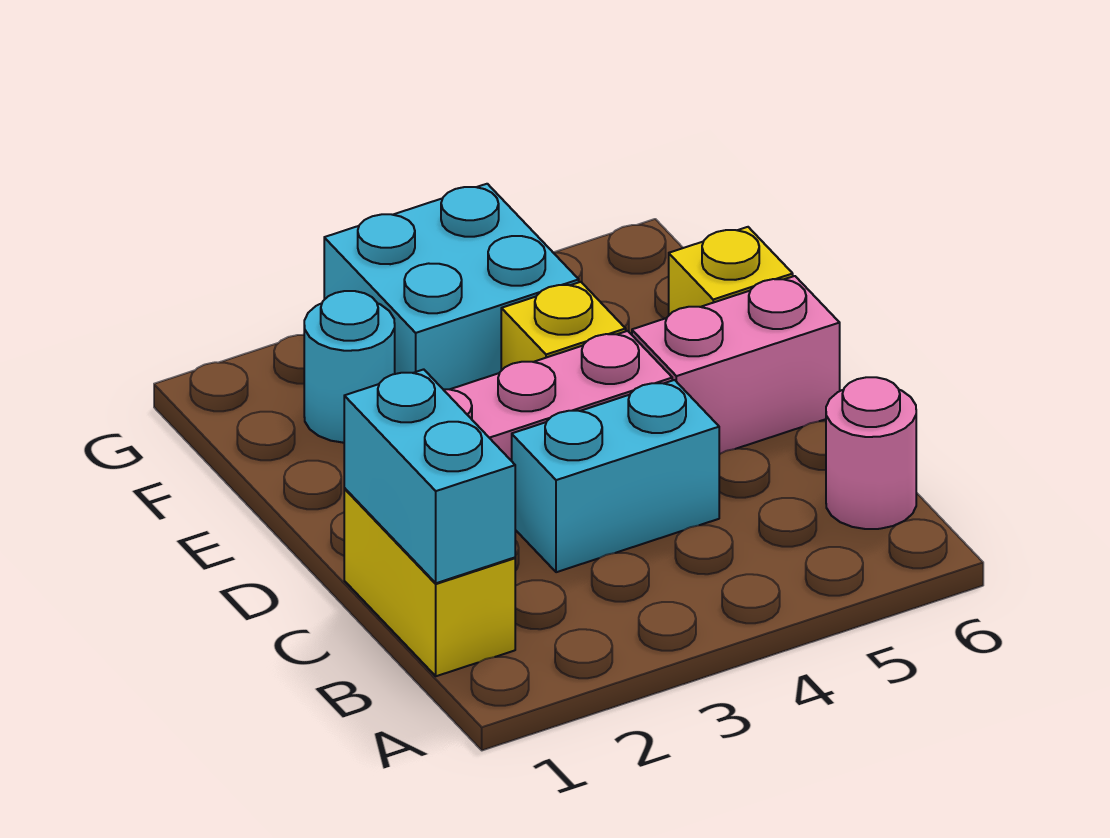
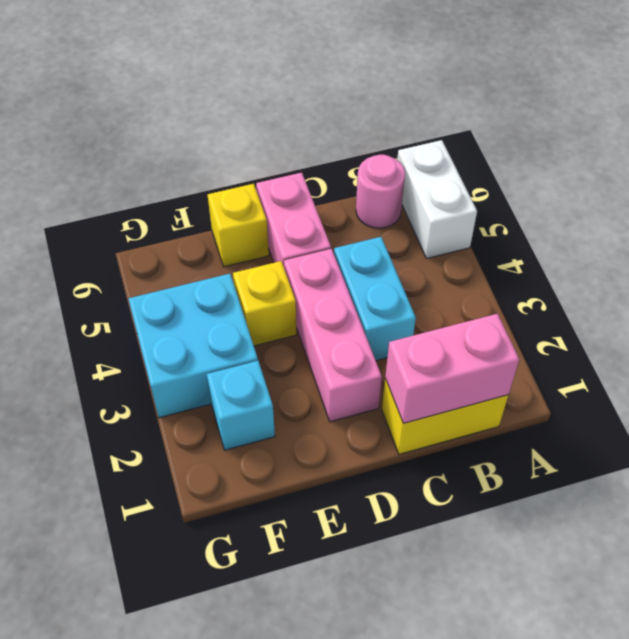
none -> white 1x2 brick [397,140,477,259]
cyan 1x2 brick [344,369,515,583] -> pink 1x2 brick [385,314,519,423]
cyan 1x1 round brick [304,291,395,443] -> cyan 1x1 brick [207,361,275,450]

